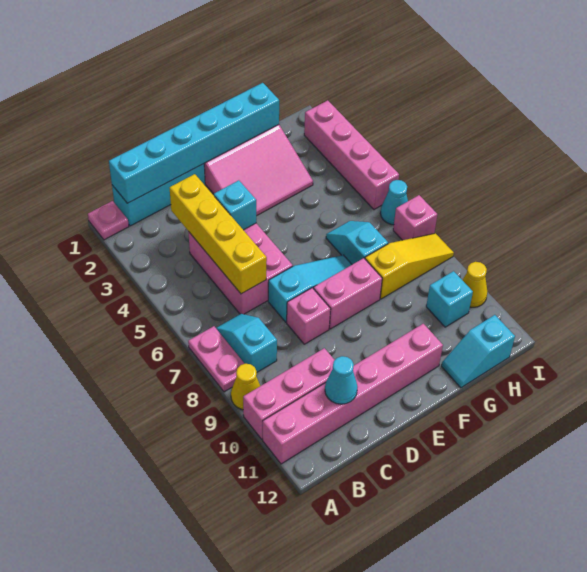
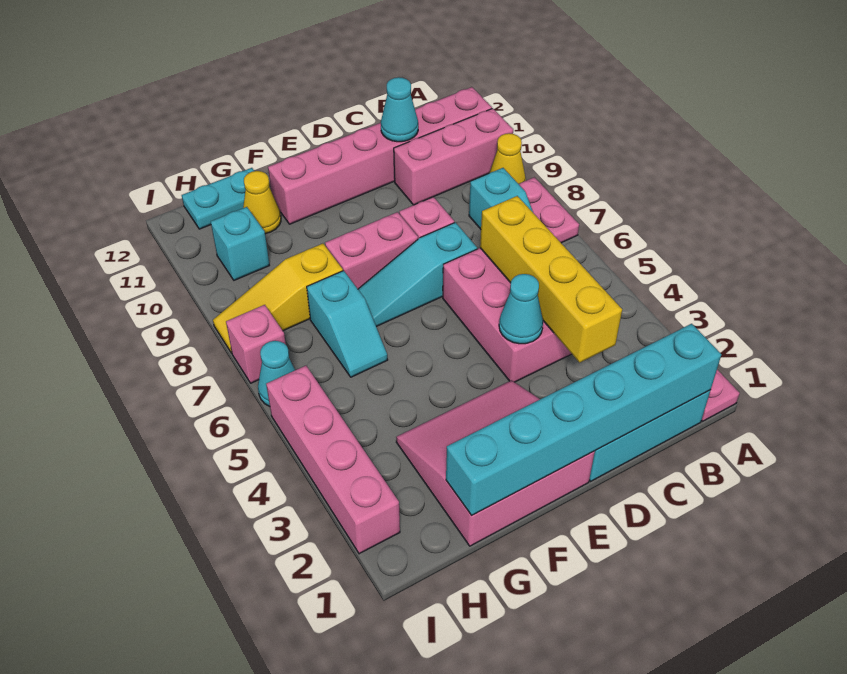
cyan 1x1 brick [214,180,256,230] -> cyan 1x1 cone [499,274,543,344]
cyan 1x2 slope [441,315,515,388] -> cyan 1x2 plate [182,168,254,229]
yellow 1x1 cone [463,262,487,307] -> yellow 1x1 cone moved to [243,171,281,234]

